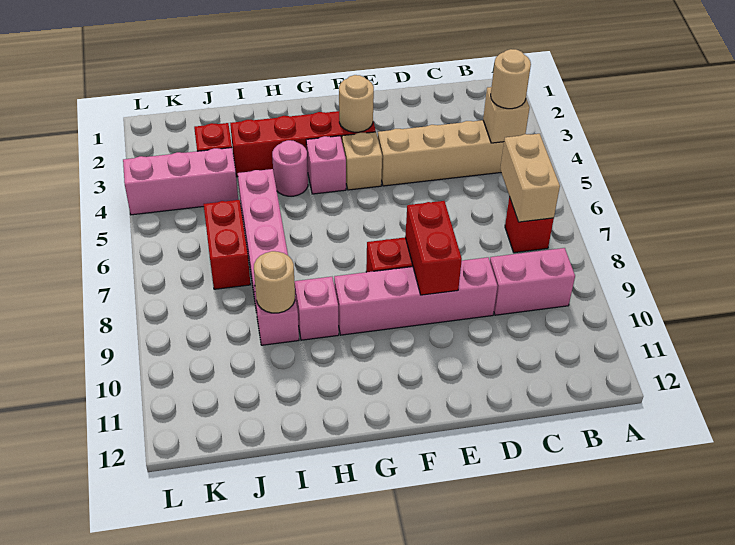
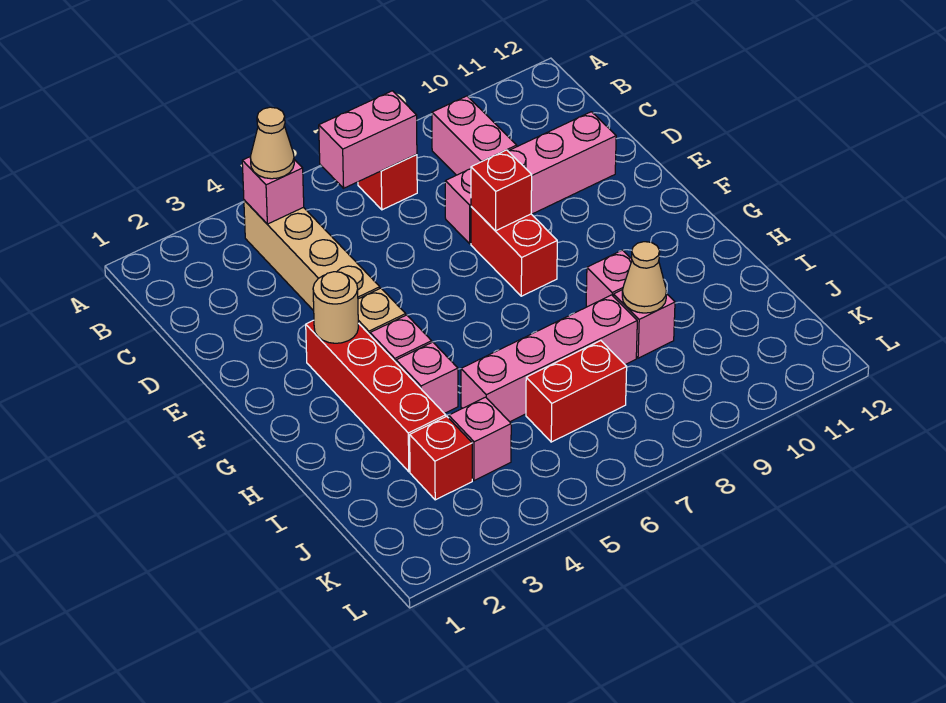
tan 1x1 brick [483,87,530,143] -> pink 1x1 brick [242,157,304,224]
tan 1x1 round brick [491,49,531,109] -> tan 1x1 cone [250,107,294,179]
tan 1x2 brick [500,134,560,222] -> pink 1x2 brick [319,91,417,188]
pink 1x4 brick [334,257,497,335] -> pink 1x4 brick turned to [445,112,616,244]
red 1x2 brick [405,201,462,295] -> red 1x1 brick [471,150,532,231]
pink 1x1 round brick [272,140,308,196] -> pink 1x1 brick [396,342,458,413]
tan 1x1 round brick [254,251,295,313] -> tan 1x1 cone [622,242,667,313]
pink 1x3 brick [123,148,238,215] -> pink 1x1 brick [449,397,511,481]

